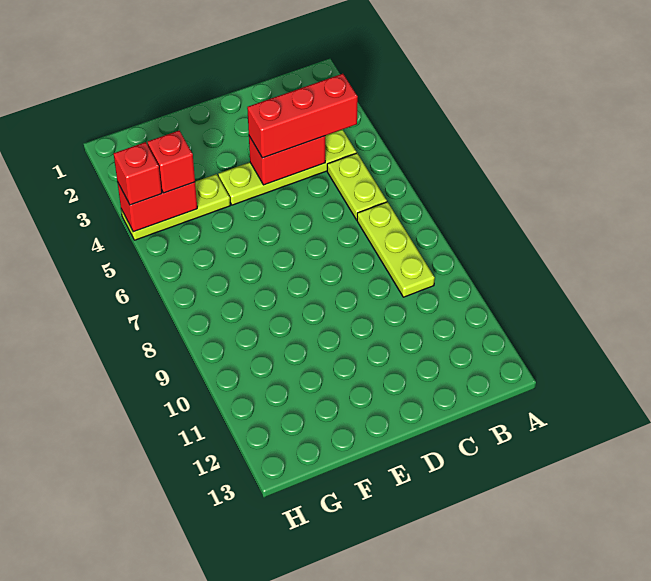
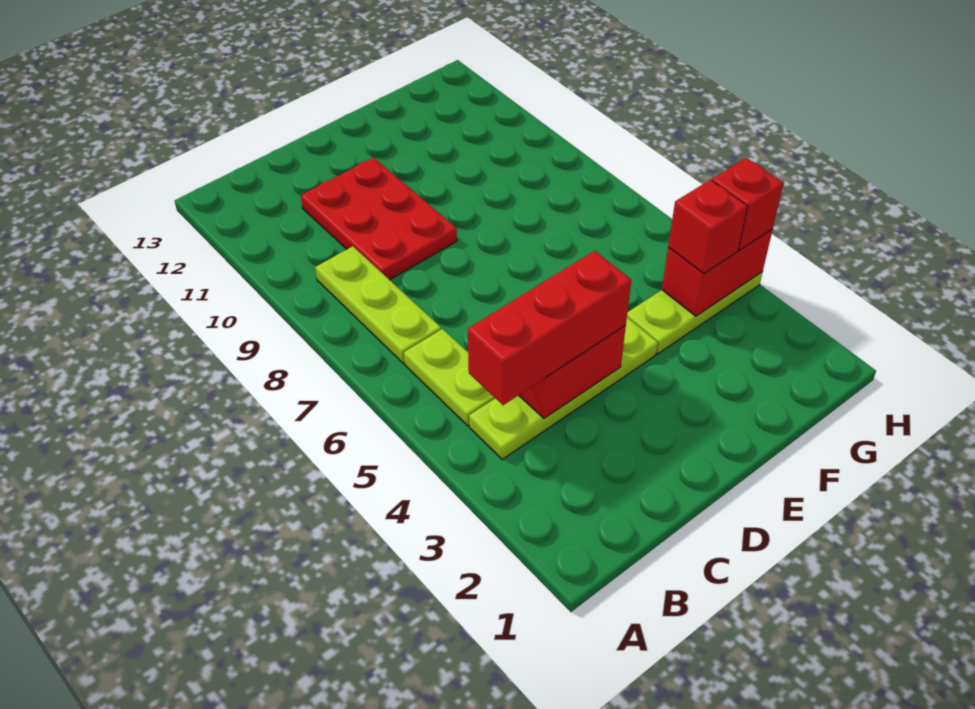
none -> red 2x3 plate [301,158,457,280]

